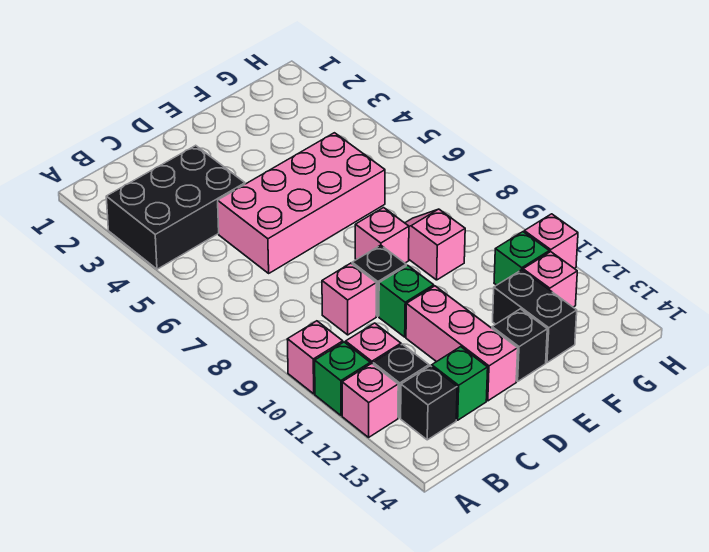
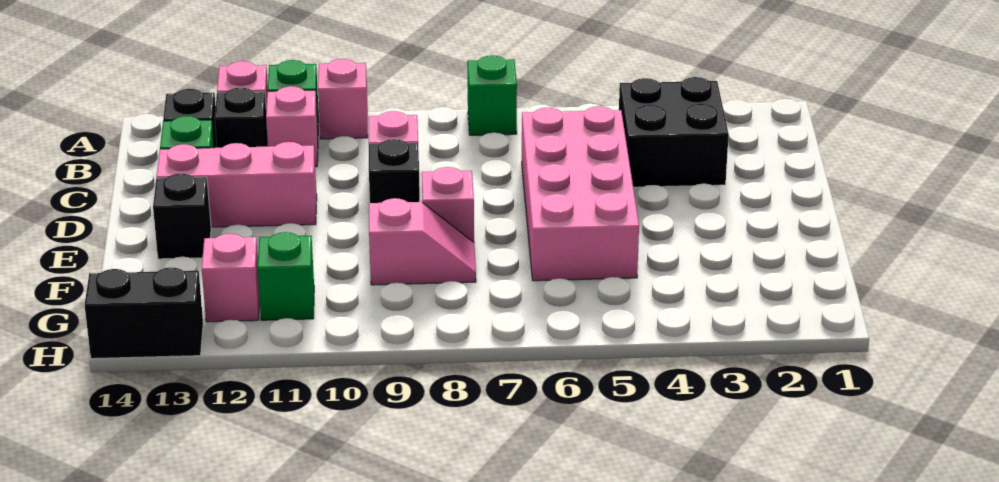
black 2x3 brick [106,145,245,269] -> black 2x2 brick [619,77,729,187]
green 1x1 brick [379,265,434,337] -> green 1x1 brick moved to [467,55,517,135]
black 1x2 brick [493,270,577,363] -> black 1x2 brick moved to [85,267,203,359]
pink 1x1 brick [524,214,578,269] -> none

